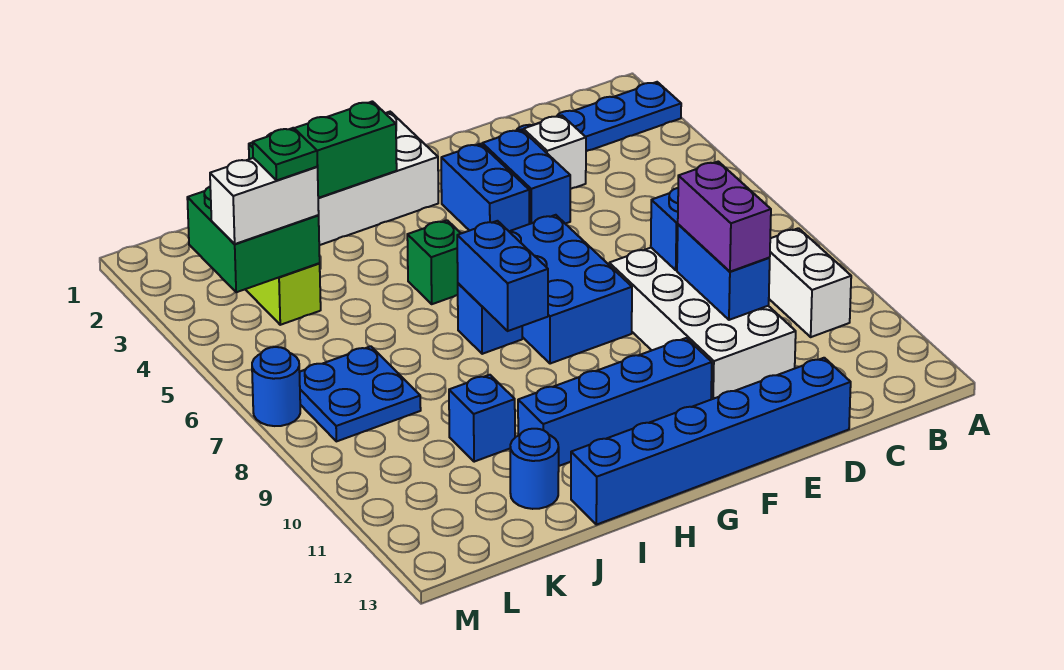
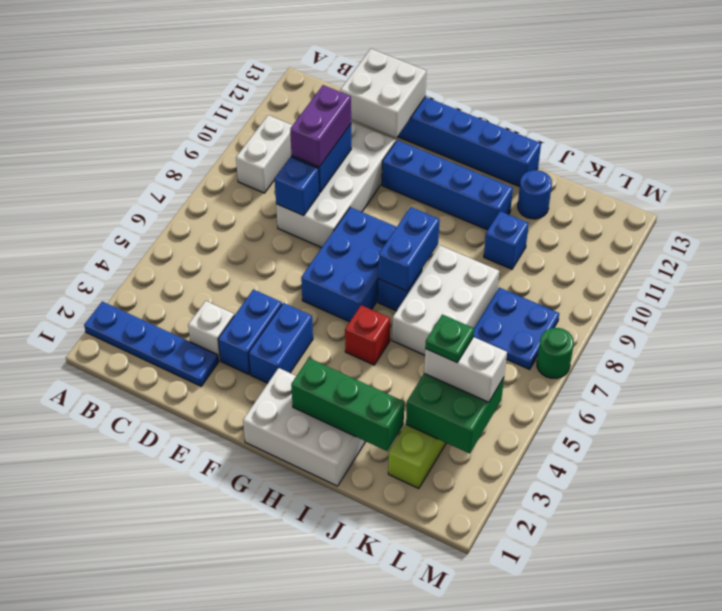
none -> white 2x2 brick [340,49,426,138]
green 1x1 brick [407,220,461,304] -> red 1x1 brick [345,305,390,365]
none -> white 2x3 brick [392,245,499,355]
blue 1x1 round brick [252,347,300,426] -> green 1x1 round brick [537,328,574,378]

